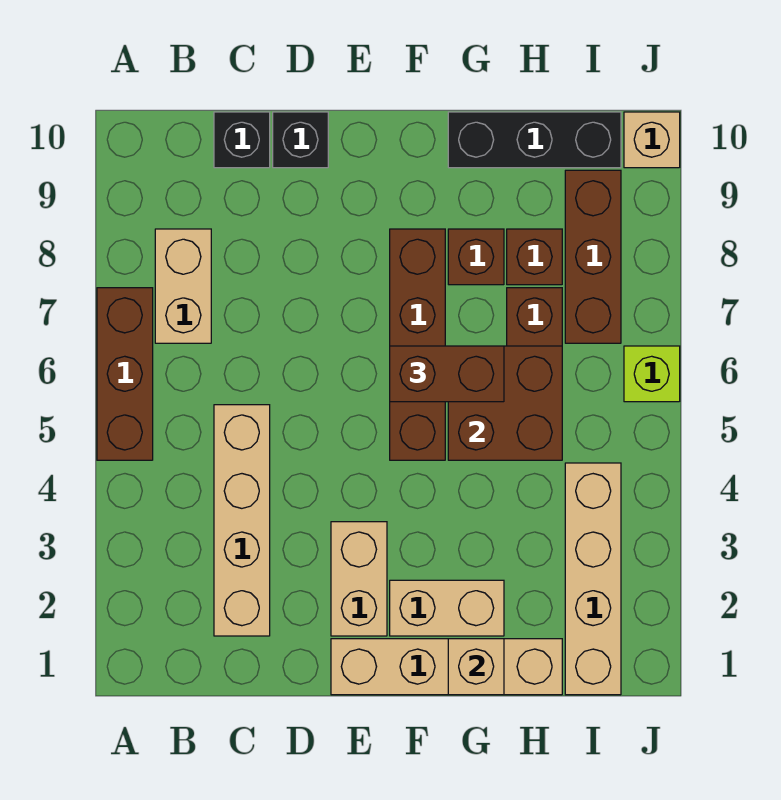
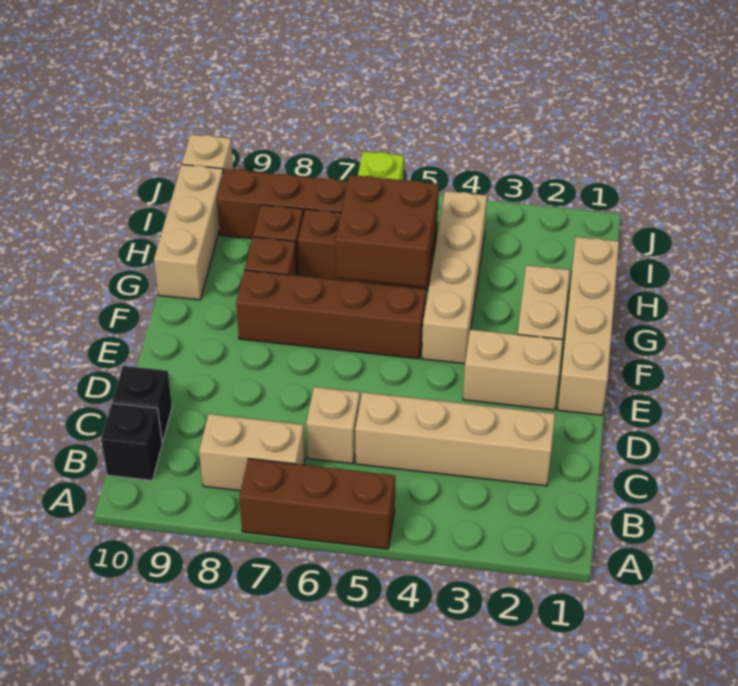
black 1x1 brick [273,112,328,168] -> black 1x1 brick moved to [101,403,162,480]
brown 1x2 brick [390,346,504,402] -> none
tan 1x1 brick [448,639,504,695] -> tan 1x1 brick moved to [306,387,360,464]
black 1x3 brick [448,112,621,168] -> tan 1x3 brick [154,165,223,300]
tan 1x4 brick [565,463,621,695] -> tan 1x4 brick turned to [422,191,487,364]

